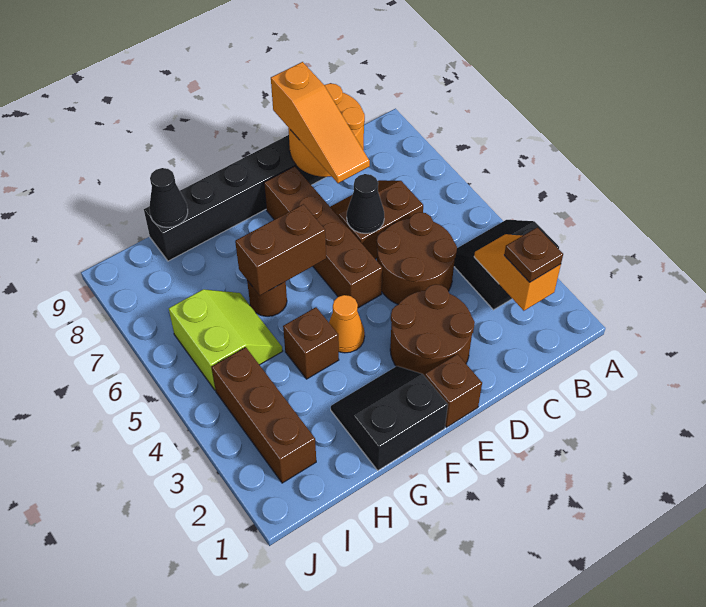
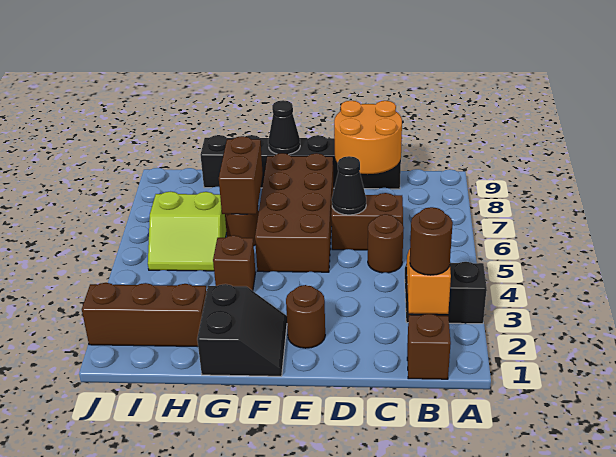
brown 1x1 plate [504,227,563,282] -> brown 1x1 round brick [410,207,453,275]
brown 2x2 round brick [377,212,457,304] -> brown 1x1 round brick [368,214,404,273]
brown 2x2 round brick [390,284,475,376] -> brown 1x1 round brick [286,285,325,348]
orange 1x3 slope [271,62,370,183] -> none
brown 1x1 brick [425,354,482,427] -> brown 1x1 brick moved to [407,314,451,379]
brown 1x4 brick [264,166,382,308] -> brown 2x4 brick [255,153,334,272]
black 2x2 slope [331,366,448,470] -> black 2x2 slope turned to [197,284,287,376]
orange 1x1 cone [329,295,365,353] -> none
brown 1x2 brick [235,204,326,295] -> brown 1x2 brick turned to [219,136,263,214]
lime 2x2 slope [169,289,283,390] -> lime 2x2 slope turned to [148,192,227,271]
black 1x1 cone [149,168,188,227] -> black 1x1 cone moved to [268,100,300,154]
brown 1x3 brick [211,347,316,483] -> brown 1x3 brick turned to [82,283,207,347]

